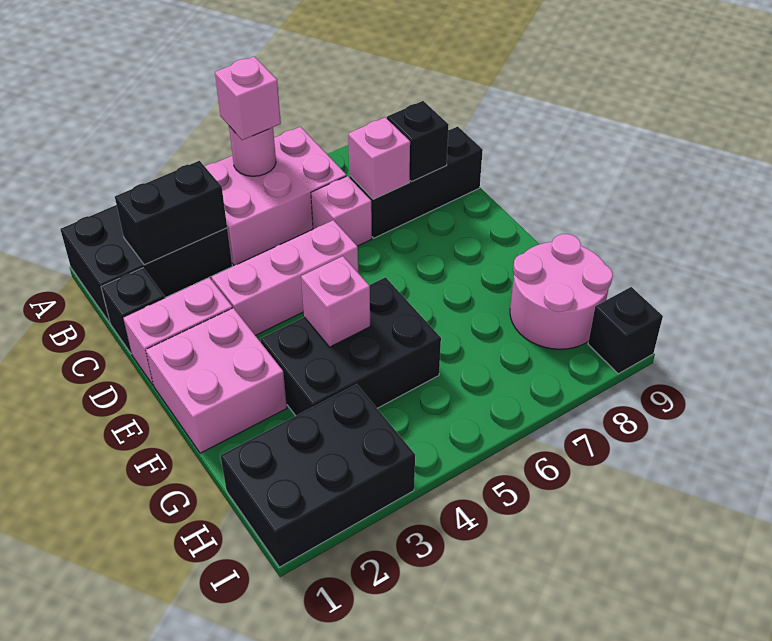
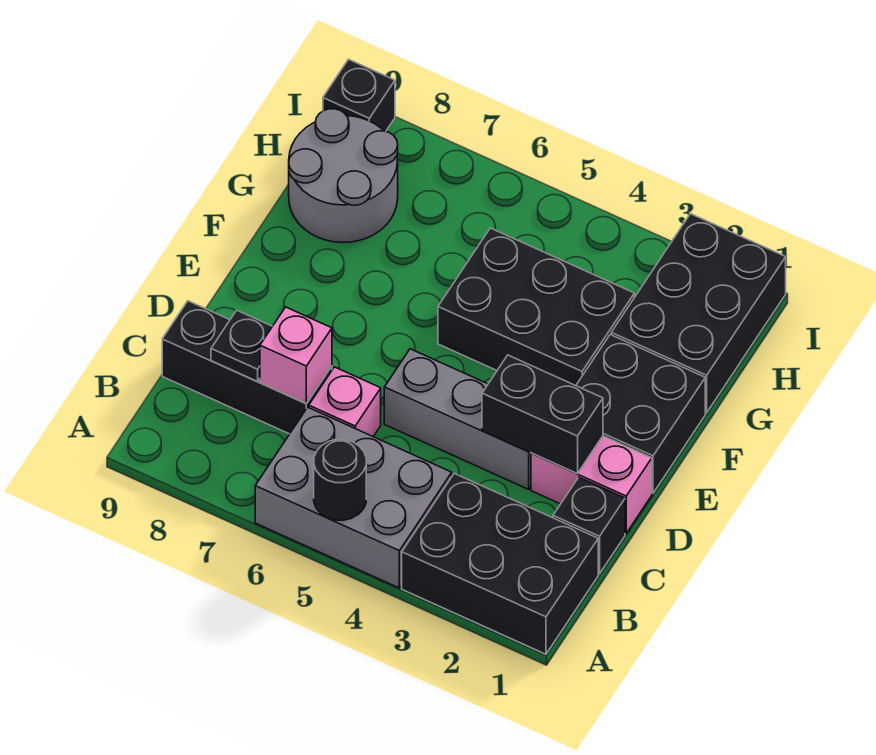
pink 2x3 brick [205,127,346,265] -> grey 2x3 brick [255,407,452,588]
pink 1x1 round brick [229,126,276,176] -> black 1x1 round brick [314,440,366,520]
pink 1x1 brick [215,57,281,140] -> none
black 1x2 brick [115,161,227,265] -> black 1x2 brick moved to [482,355,603,474]
black 1x1 brick [387,101,449,182] -> black 1x1 plate [211,310,272,381]
pink 1x3 brick [211,220,358,336] -> grey 1x3 brick [384,349,531,489]
pink 2x2 brick [146,308,287,453] -> black 2x2 brick [576,335,705,493]
pink 1x1 brick [301,256,370,347] -> none
pink 2x2 round brick [510,234,613,349] -> grey 2x2 round brick [289,109,398,243]
black 2x3 brick [220,384,415,567] -> black 2x3 brick turned to [611,214,786,413]

